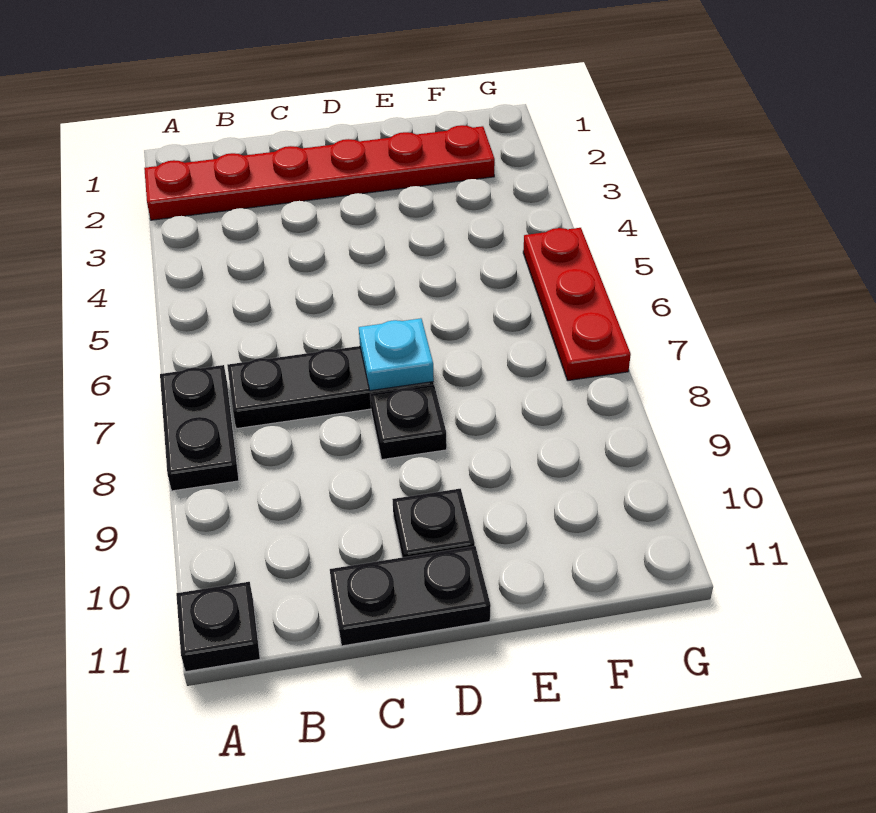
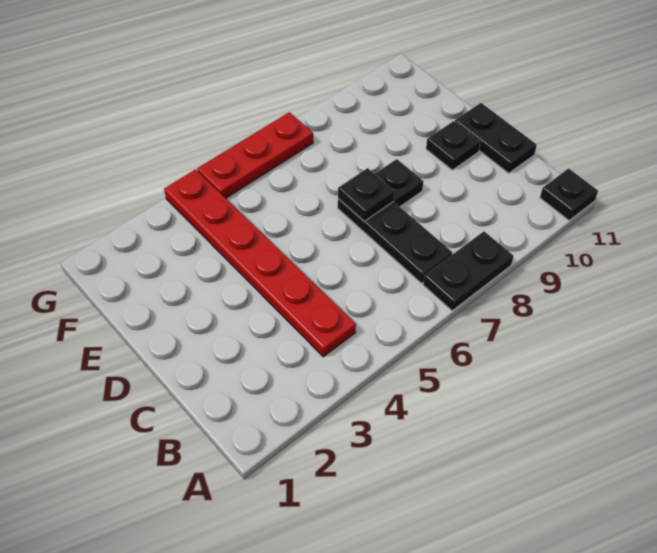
red 1x6 plate [144,125,495,220] -> red 1x6 plate moved to [164,170,356,357]
cyan 1x1 plate [359,318,434,391] -> black 1x1 plate [338,168,394,221]

